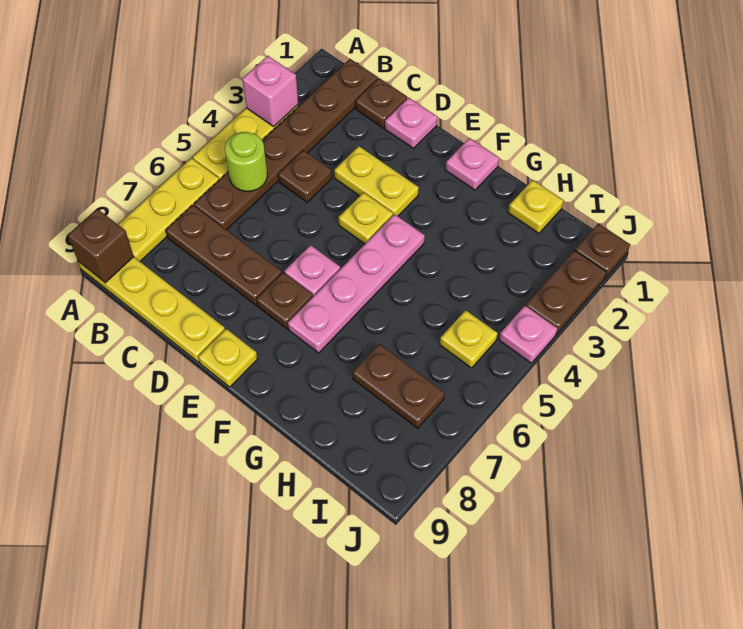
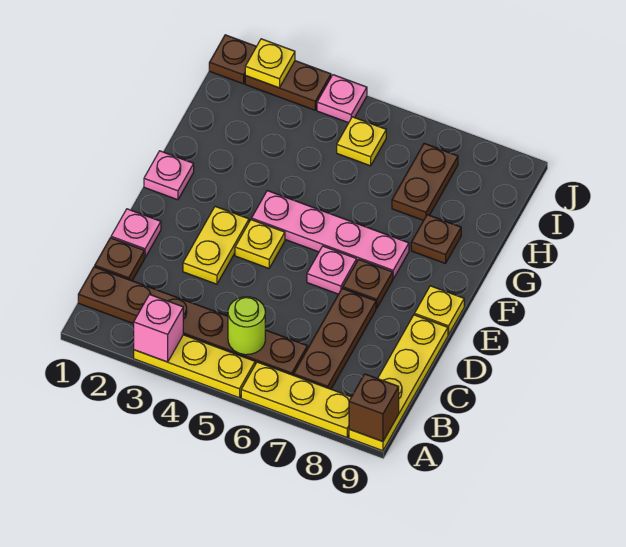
brown 1x1 plate [278,150,332,202] -> brown 1x1 plate moved to [411,215,461,264]
yellow 1x1 plate [508,180,563,233] -> yellow 1x1 plate moved to [245,39,295,88]

